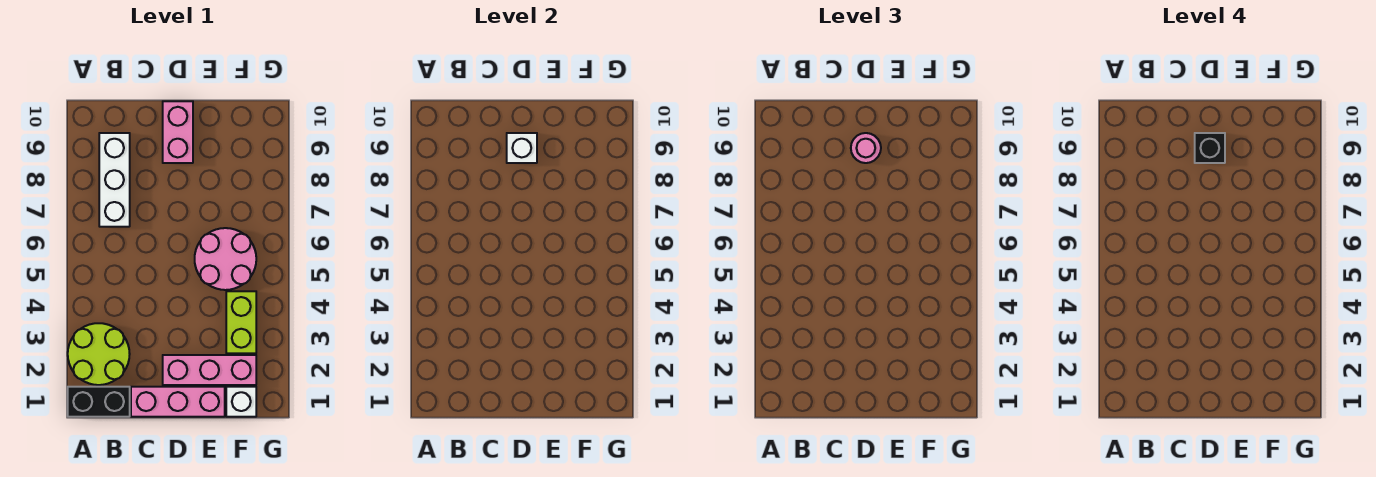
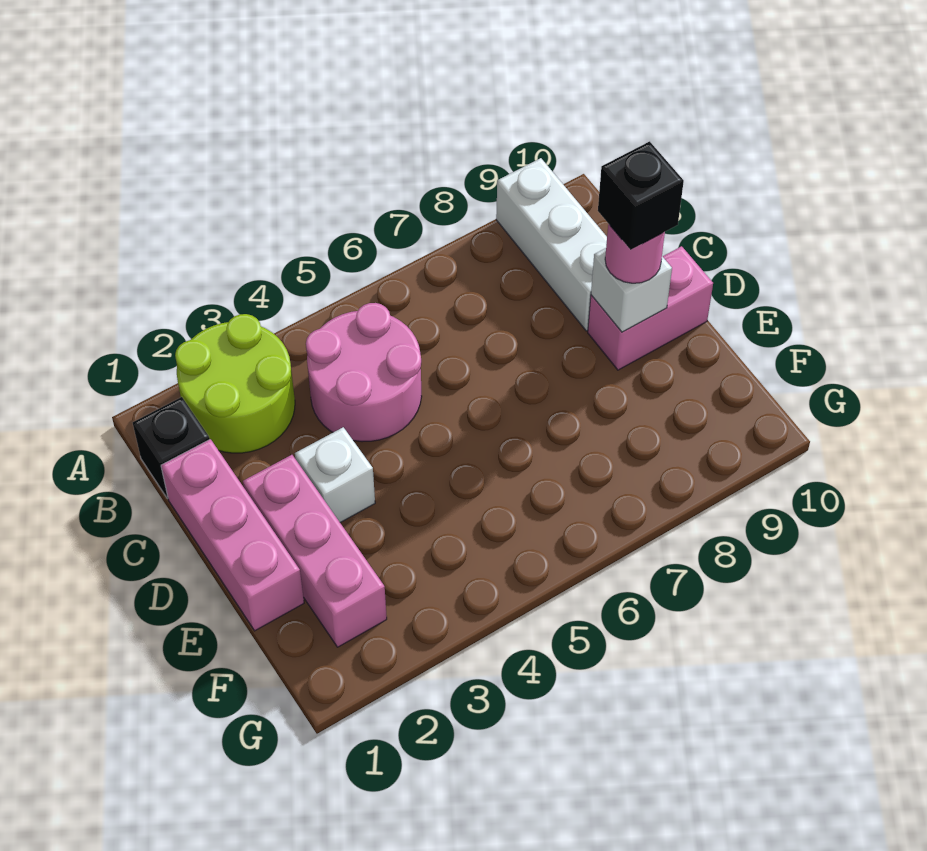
black 1x2 brick [68,387,130,417] -> black 1x1 brick [133,397,210,499]
white 1x3 brick [99,133,130,227] -> white 1x3 brick turned to [496,158,607,331]
pink 2x2 round brick [195,228,256,290] -> pink 2x2 round brick moved to [306,303,422,442]
white 1x1 brick [226,387,256,417] -> white 1x1 brick moved to [295,427,375,522]
lime 1x2 brick [226,291,256,353] -> none

